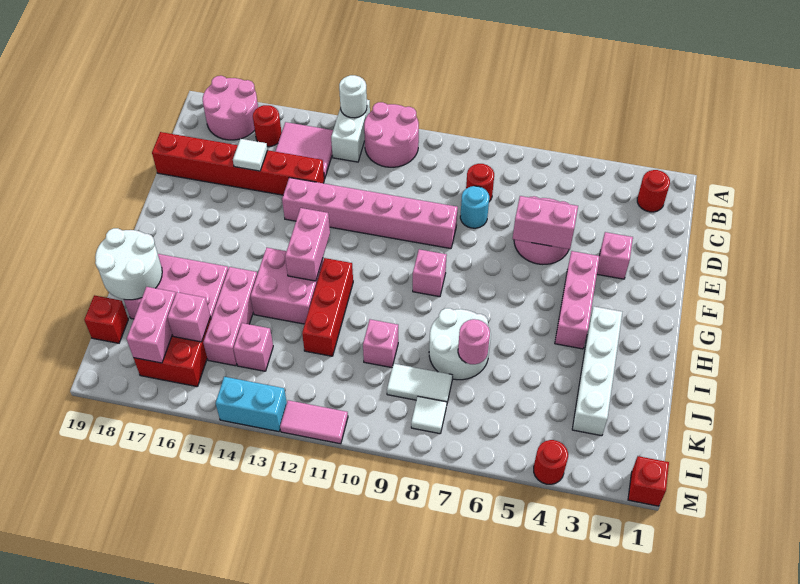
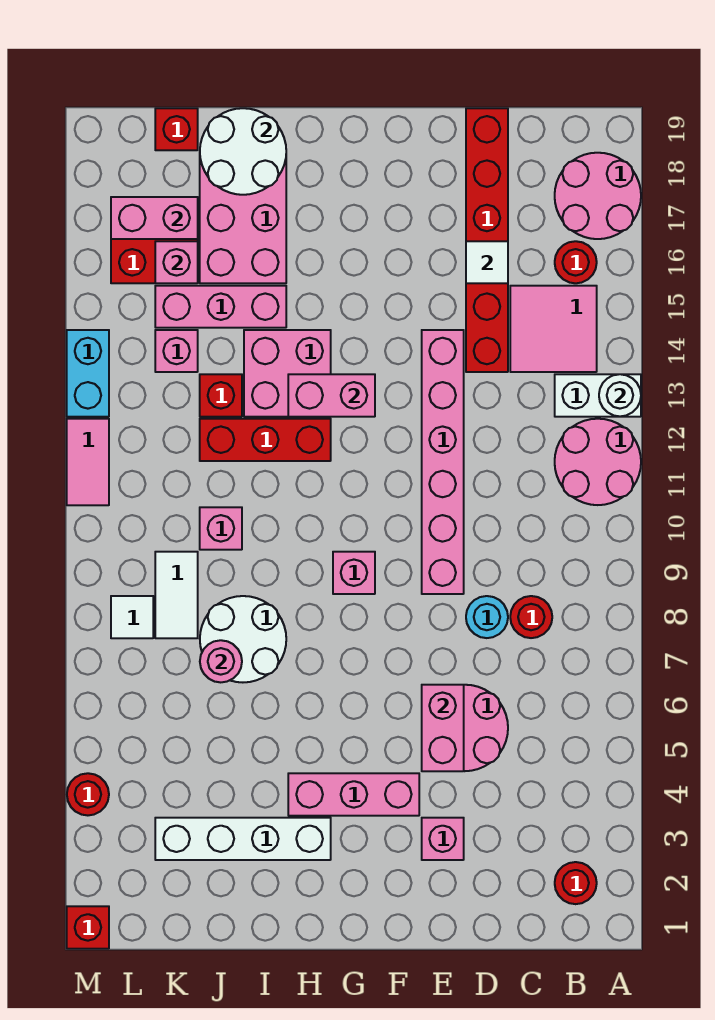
none -> red 1x1 brick [200,374,242,417]

